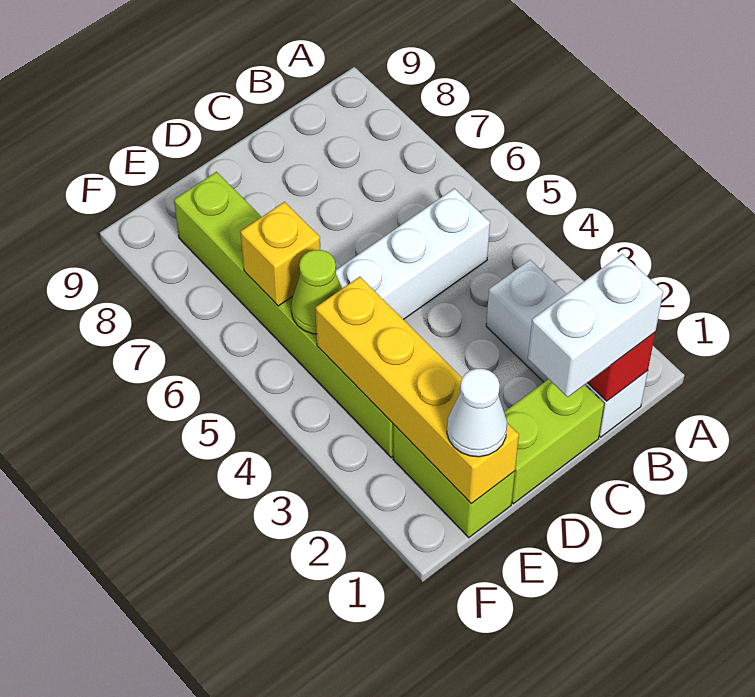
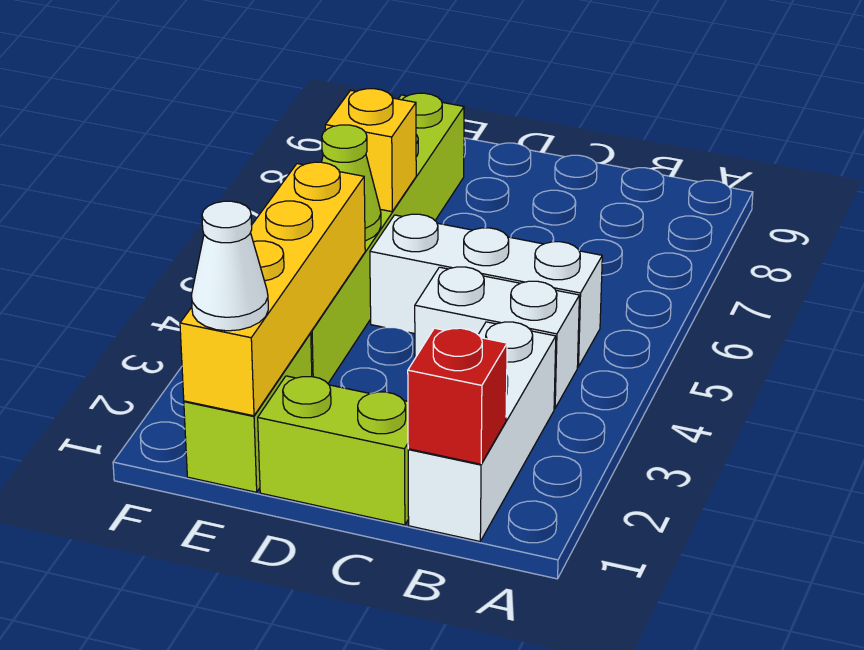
white 1x2 brick [528,254,663,397] -> white 1x2 brick moved to [415,267,579,408]

